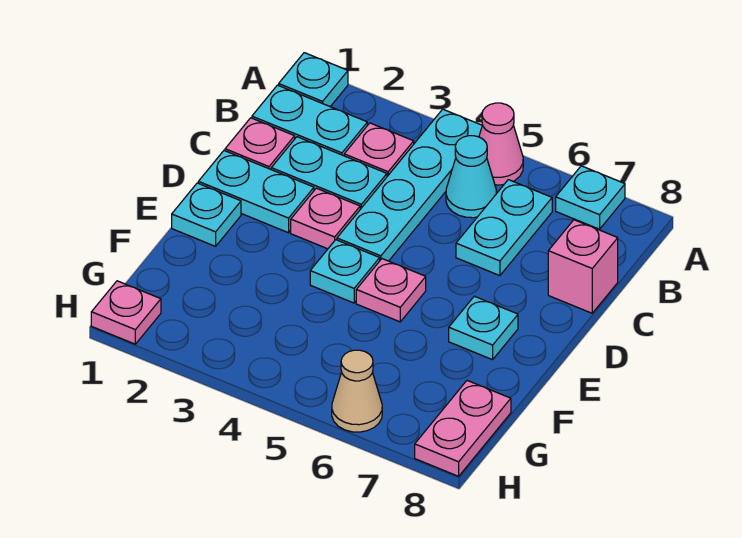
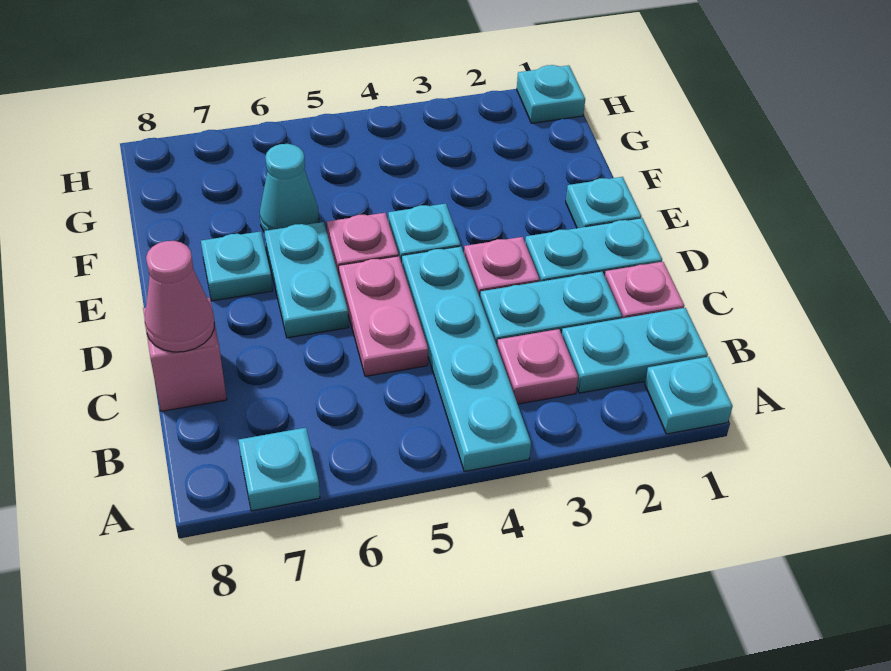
pink 1x1 cone [479,103,523,185] -> pink 1x1 cone moved to [145,241,214,352]
cyan 1x1 cone [446,136,497,218] -> cyan 1x1 cone moved to [260,144,319,232]
cyan 1x2 plate [456,180,552,276] -> cyan 1x2 plate moved to [264,222,349,338]
pink 1x2 plate [415,381,511,476] -> pink 1x2 plate moved to [339,256,428,376]
pink 1x1 plate [91,281,161,344] -> cyan 1x1 plate [517,65,585,123]
tan 1x1 cone [332,350,382,432] -> none

